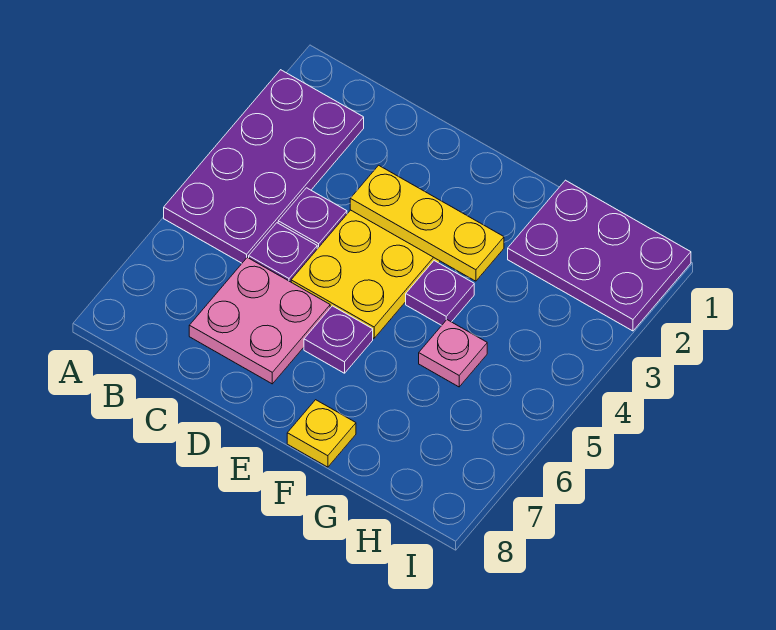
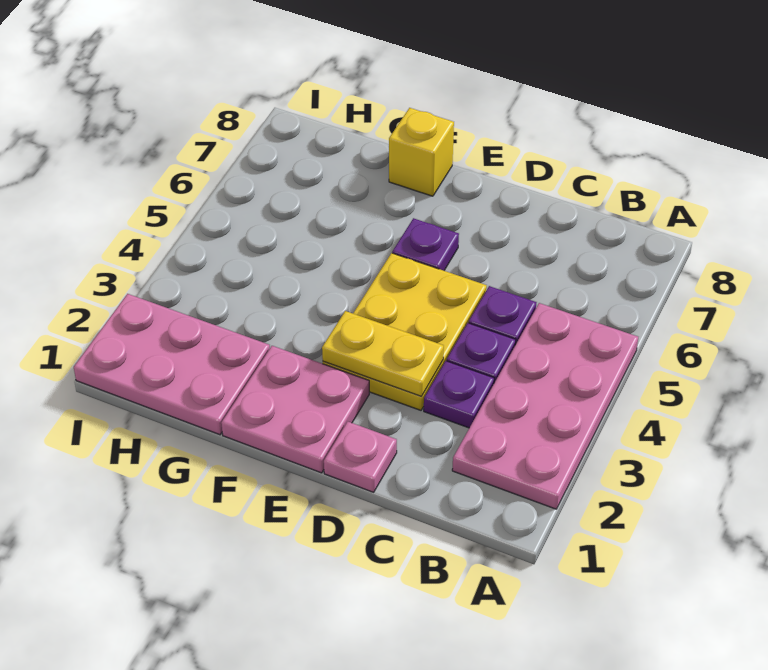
purple 2x4 plate [164,70,364,263] -> pink 2x4 plate [452,303,638,509]
pink 2x2 plate [189,257,330,384] -> pink 2x2 plate moved to [221,346,369,473]
yellow 1x3 plate [350,165,504,281] -> yellow 1x2 plate [322,311,444,396]
purple 1x1 plate [406,261,474,325] -> purple 1x1 plate moved to [424,361,494,428]
yellow 1x1 plate [287,400,356,467] -> yellow 1x1 brick [389,108,454,196]
purple 2x3 plate [508,180,691,331] -> pink 2x3 plate [74,294,270,435]
pink 1x1 plate [419,320,487,387] -> pink 1x1 plate moved to [324,422,397,492]

